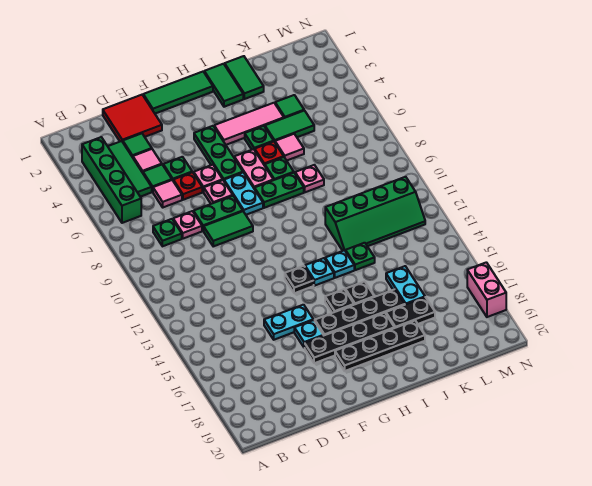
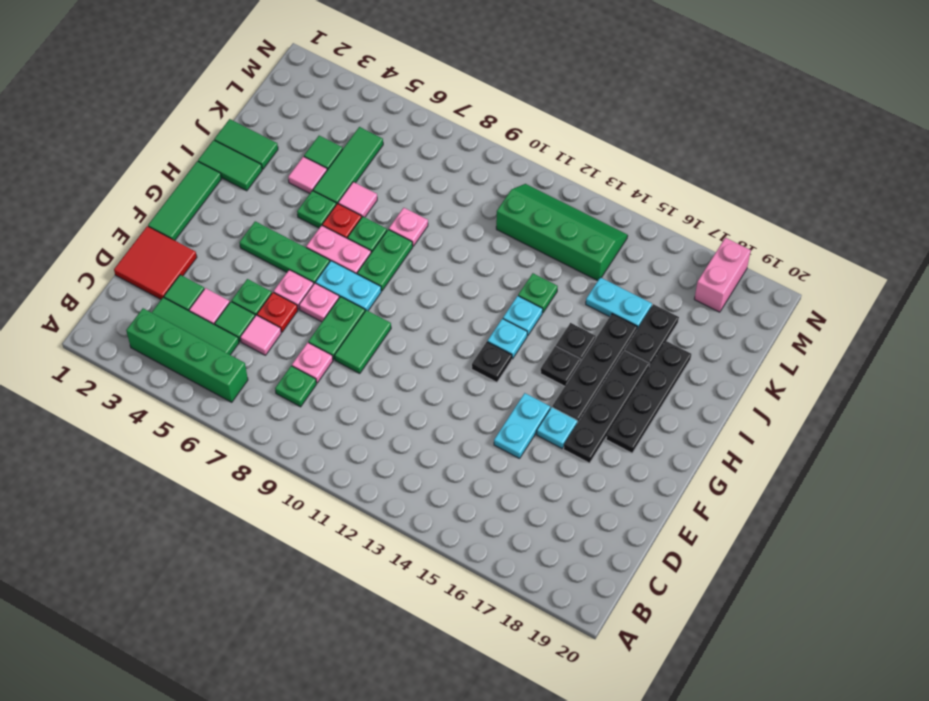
pink 1x3 tile [214,103,284,145] -> pink 1x1 tile [288,157,327,193]
green 1x2 tile [265,111,314,142] -> green 1x3 tile [313,127,383,204]
green 2x4 slope [325,177,425,251] -> green 2x4 slope turned to [496,184,628,281]
pink 1x2 brick [467,262,506,317] -> pink 1x2 brick turned to [694,238,751,312]

